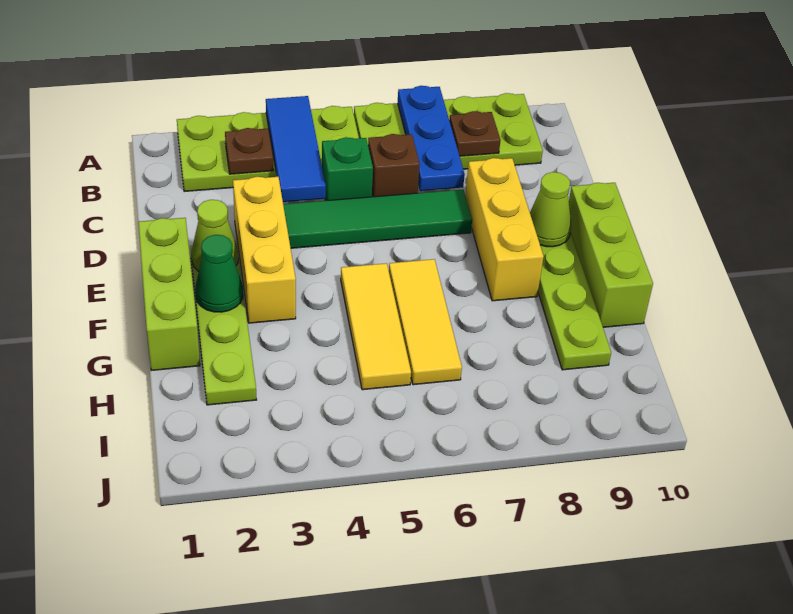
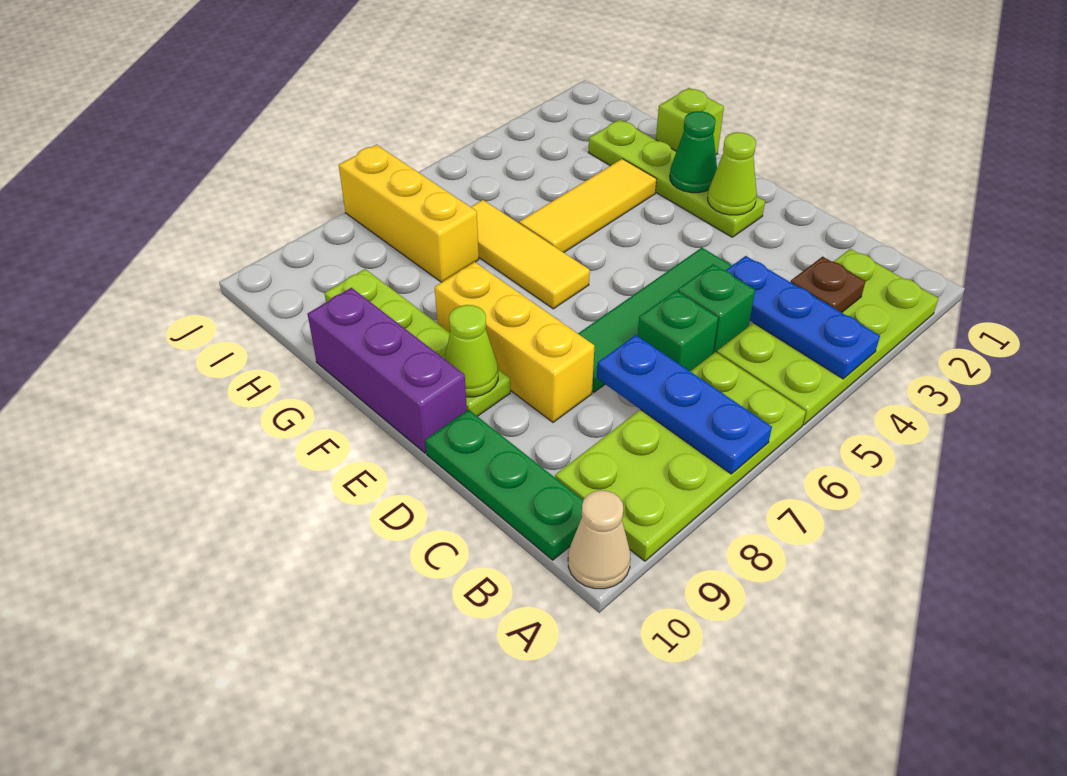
blue 1x3 tile [266,96,326,202] -> blue 1x3 plate [725,256,880,379]
none -> tan 1x1 cone [568,490,631,589]
brown 1x1 plate [449,111,500,156] -> none
none -> green 1x3 plate [425,410,583,560]
brown 1x1 brick [368,134,420,197] -> green 1x1 brick [638,291,718,371]
yellow 1x3 brick [233,177,296,323] -> yellow 1x3 brick moved to [339,145,479,282]
lime 1x3 brick [138,218,200,371] -> lime 1x1 brick [656,88,724,155]
lime 1x3 brick [569,183,653,327] -> purple 1x3 brick [308,288,467,453]
yellow 1x3 tile [341,263,411,390] -> yellow 1x3 tile turned to [519,159,656,252]

